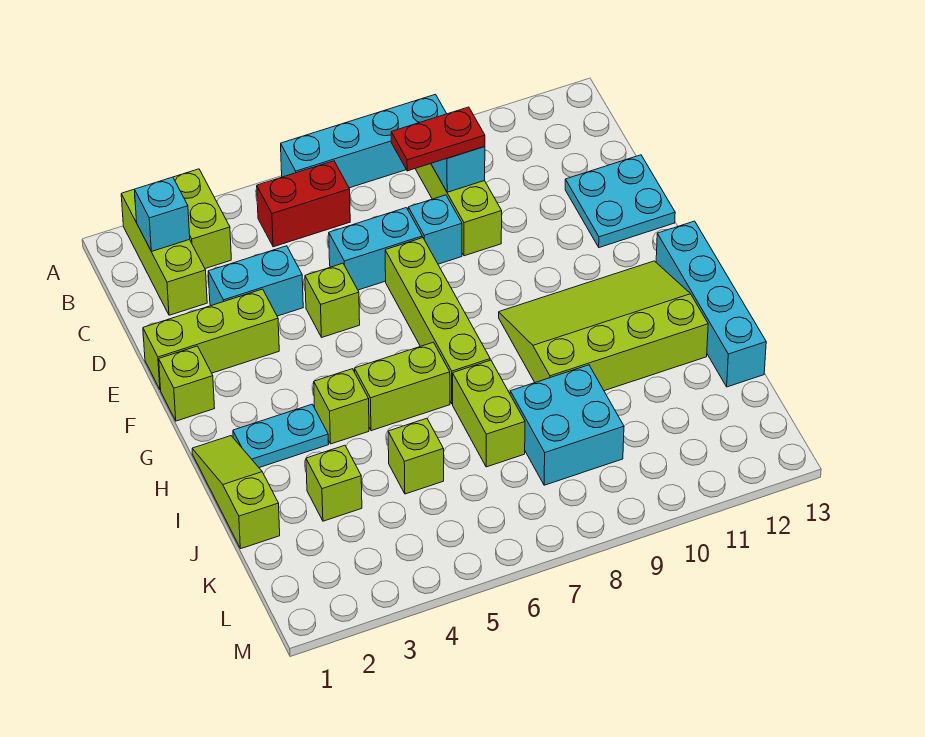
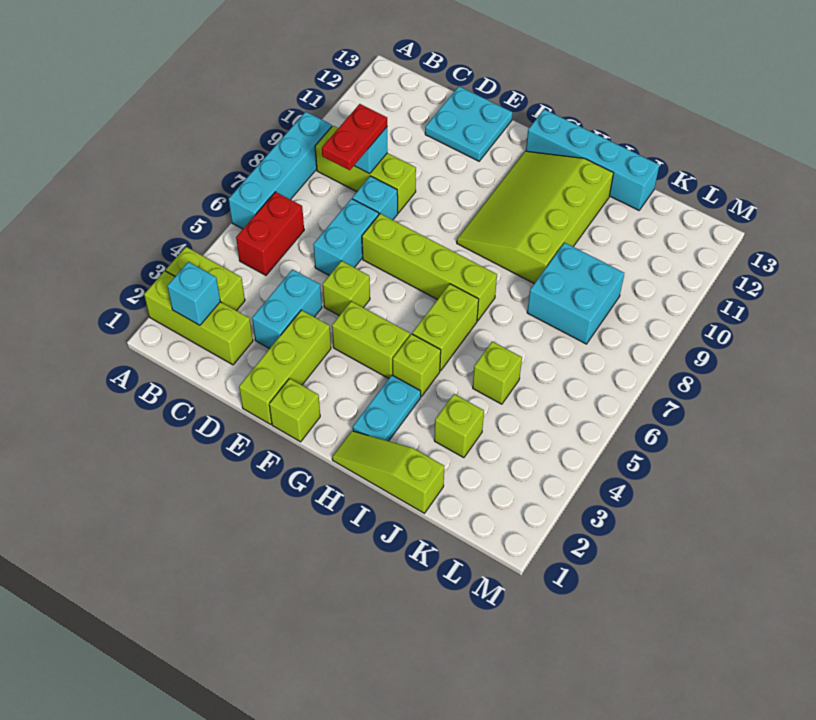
lime 1x2 brick [453,360,525,467] -> lime 1x2 brick moved to [332,301,410,379]

